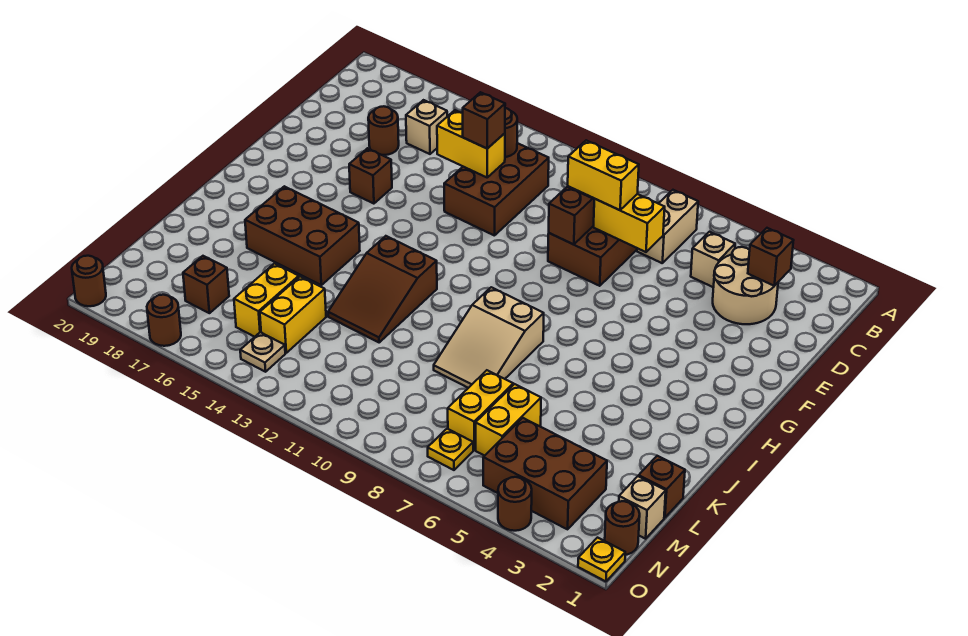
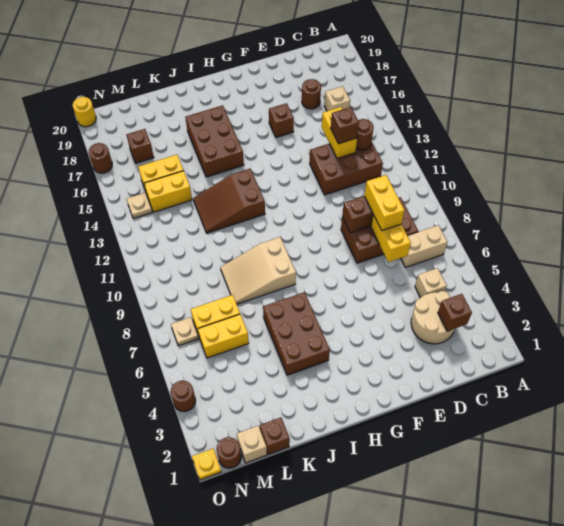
brown 2x3 brick [483,418,607,529] -> brown 2x3 brick moved to [263,292,330,375]
yellow 1x1 plate [428,429,473,470] -> tan 1x1 plate [171,317,199,346]
brown 1x1 round brick [72,256,106,306] -> yellow 1x1 round brick [73,97,96,127]

